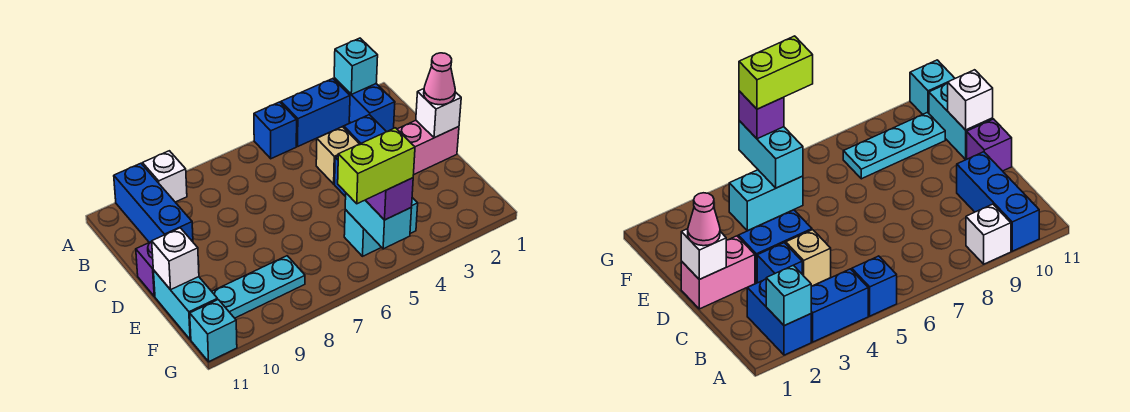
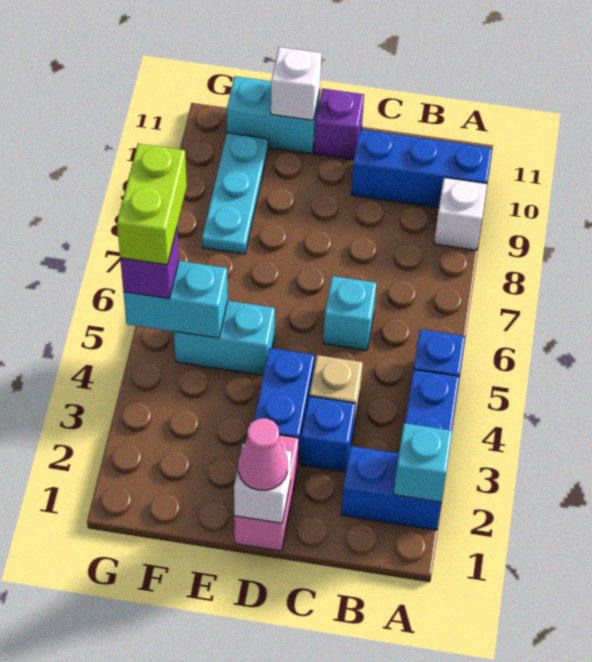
cyan 1x2 brick [344,198,418,256] -> cyan 1x2 brick turned to [174,301,275,375]
cyan 1x1 brick [190,300,237,362] -> cyan 1x1 brick moved to [323,276,376,350]

